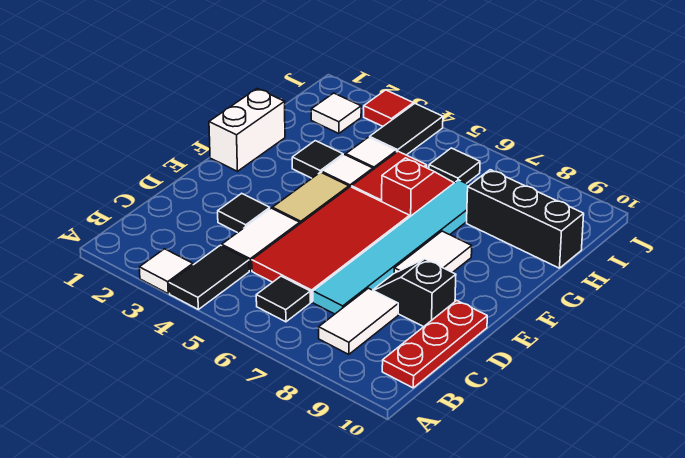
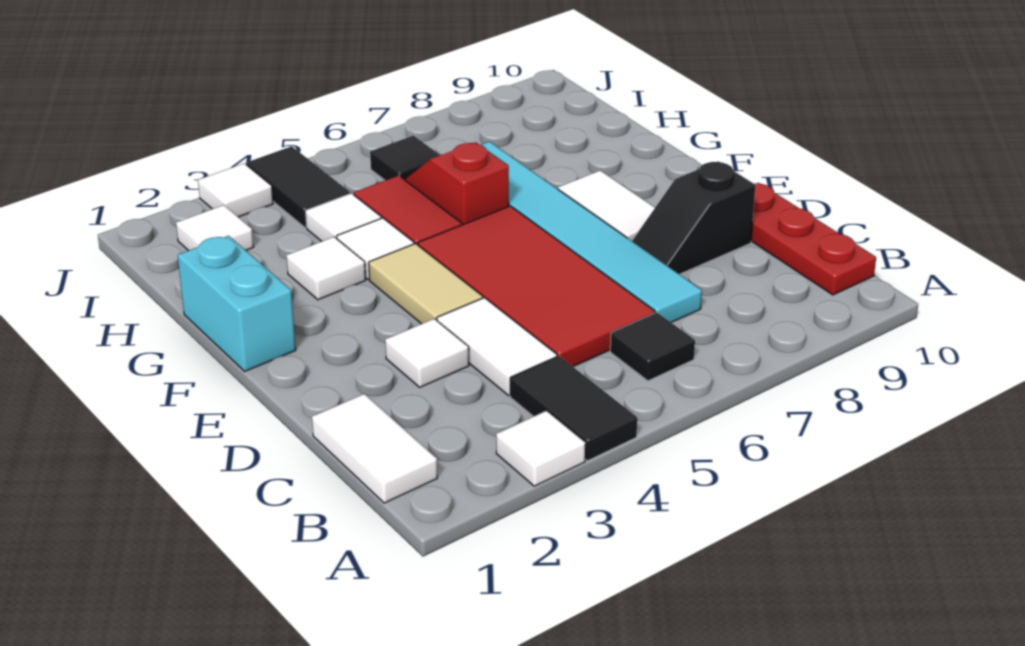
white 1x2 tile [319,288,398,354] -> white 1x2 tile moved to [312,394,437,503]
black 1x1 tile [218,193,270,233] -> white 1x1 tile [385,319,469,387]
white 1x2 brick [209,89,285,171] -> cyan 1x2 brick [178,236,296,371]
black 1x1 tile [292,141,343,178] -> white 1x1 tile [286,237,366,300]
black 1x3 brick [467,170,584,268] -> none
red 1x1 tile [364,90,413,126] -> white 1x1 tile [198,163,273,217]

